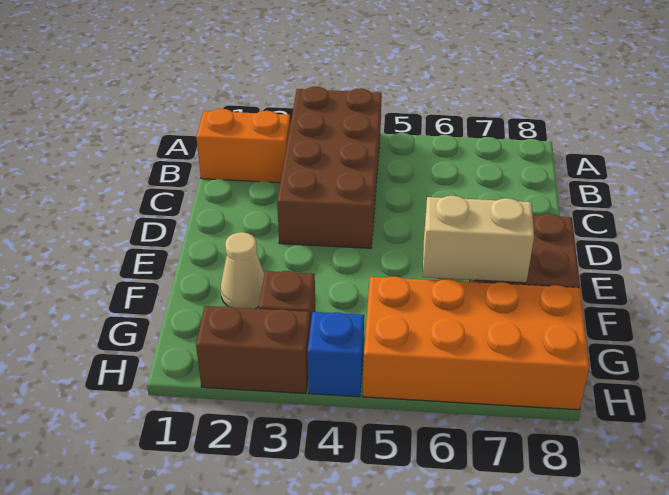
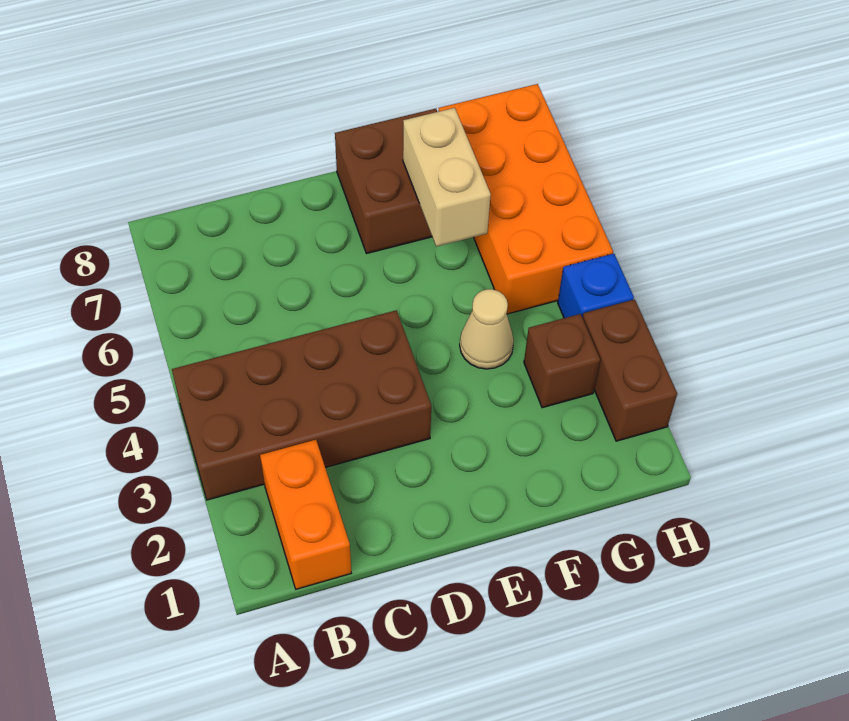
tan 1x1 cone [221,232,264,309] -> tan 1x1 cone moved to [460,289,514,369]

